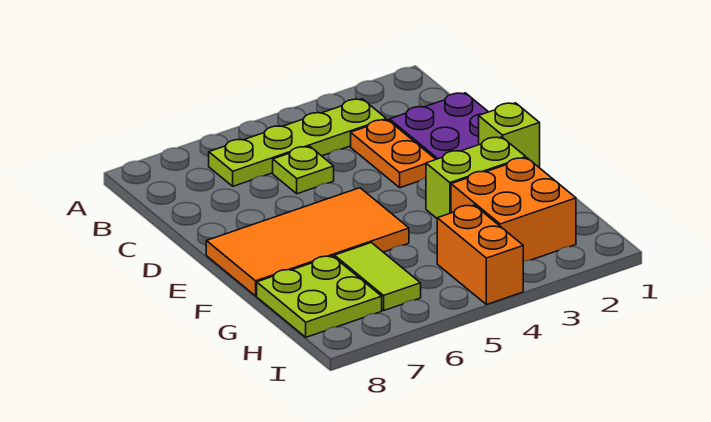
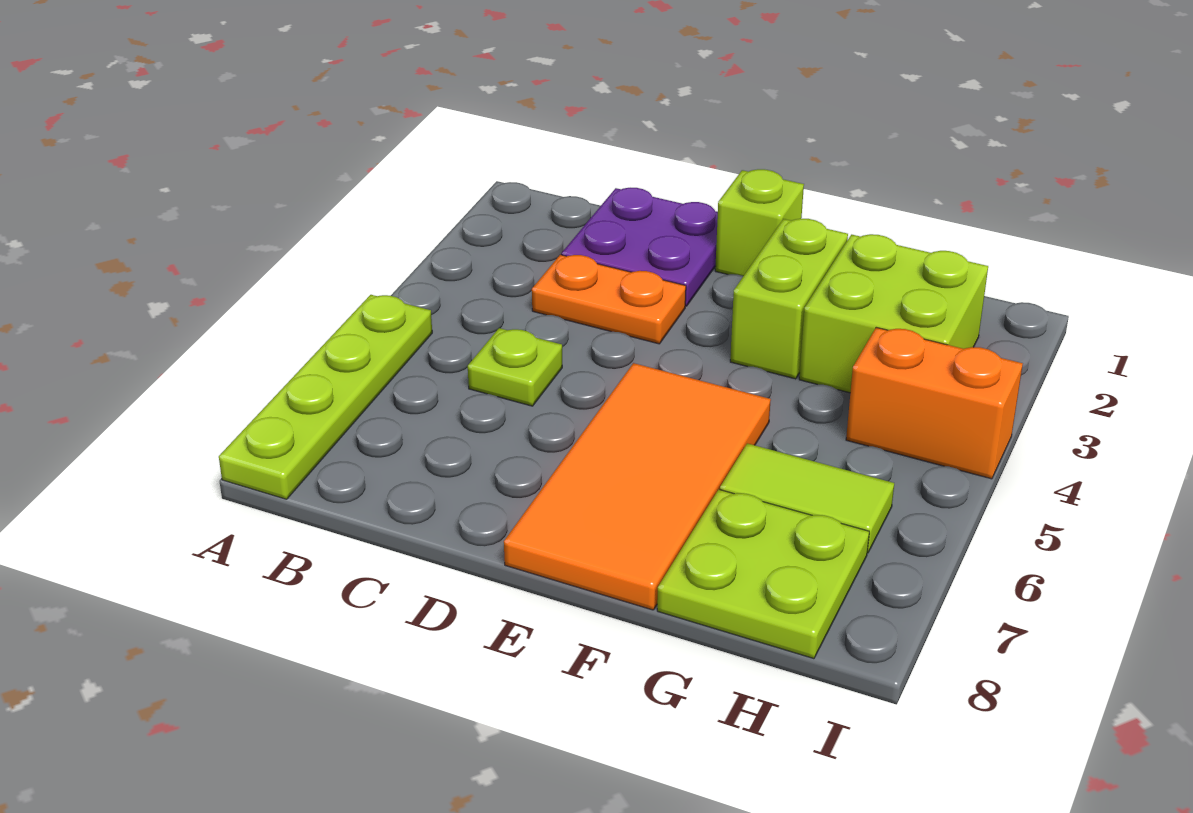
lime 1x4 plate [209,99,386,186] -> lime 1x4 plate moved to [219,295,432,499]
orange 2x2 brick [451,158,576,261] -> lime 2x2 brick [799,234,988,393]

